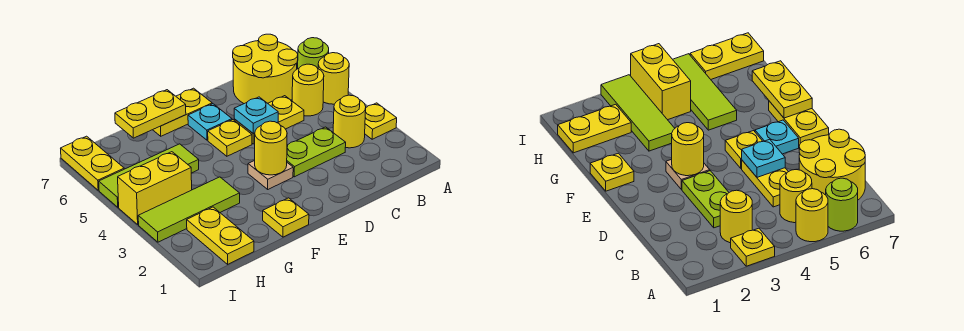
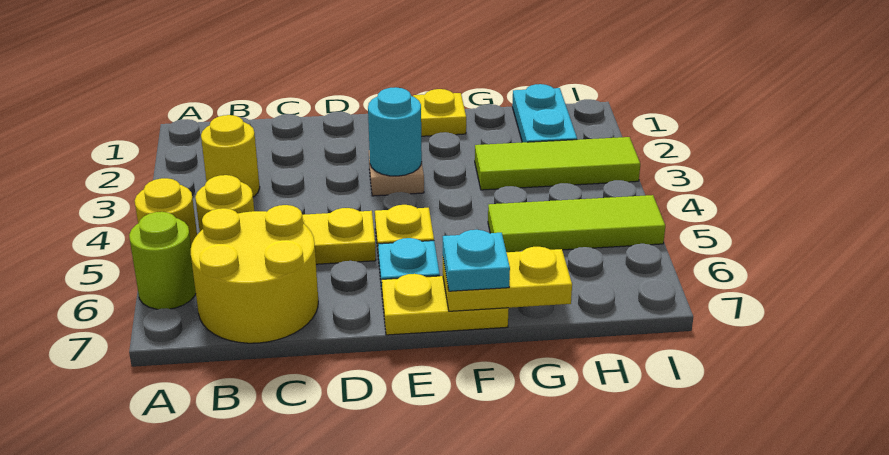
yellow 1x1 plate [365,103,397,139] -> none
lime 1x2 plate [287,127,346,177] -> none
cyan 1x1 plate [234,97,278,134] -> cyan 1x1 plate moved to [443,230,510,291]
yellow 1x1 round brick [255,121,287,175] -> cyan 1x1 round brick [368,87,422,176]
yellow 1x2 plate [187,207,254,264] -> cyan 1x2 plate [512,84,577,142]
yellow 1x2 brick [118,152,192,225] -> none
yellow 1x2 plate [61,136,124,190] -> none

